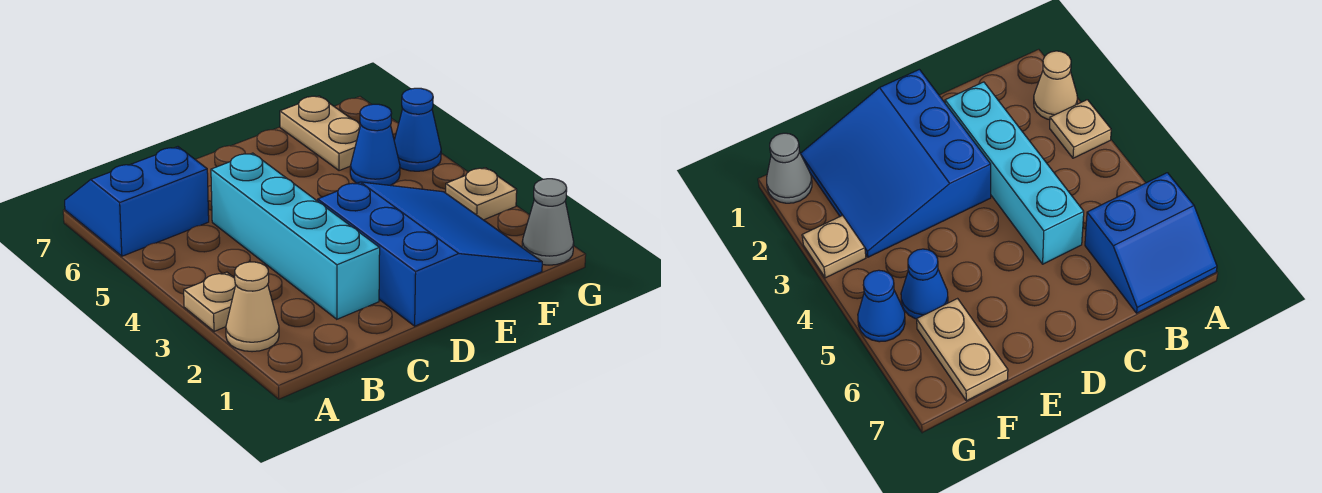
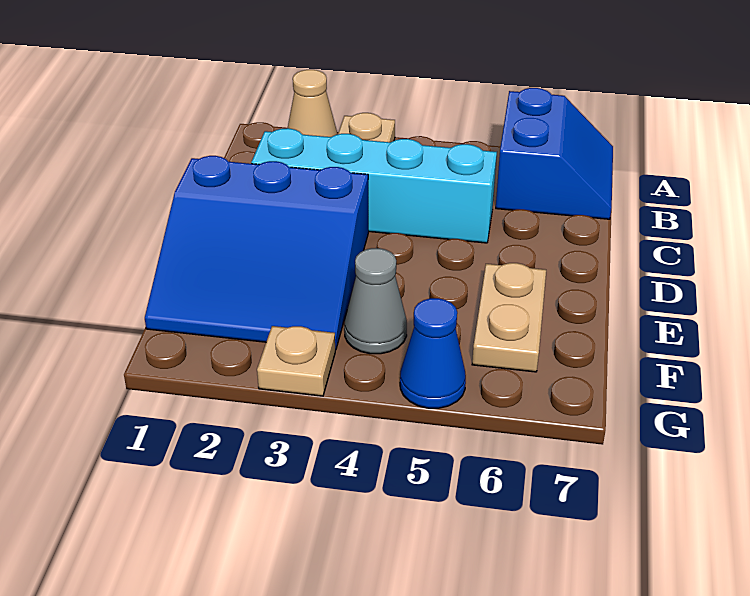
blue 1x1 cone [350,104,400,185] -> none
tan 1x2 plate [280,96,361,171] -> tan 1x2 plate turned to [472,263,546,372]
grey 1x1 cone [522,179,574,265] -> grey 1x1 cone moved to [344,248,407,354]

